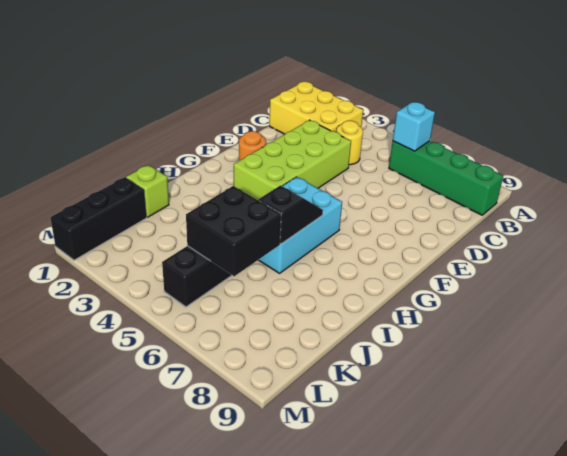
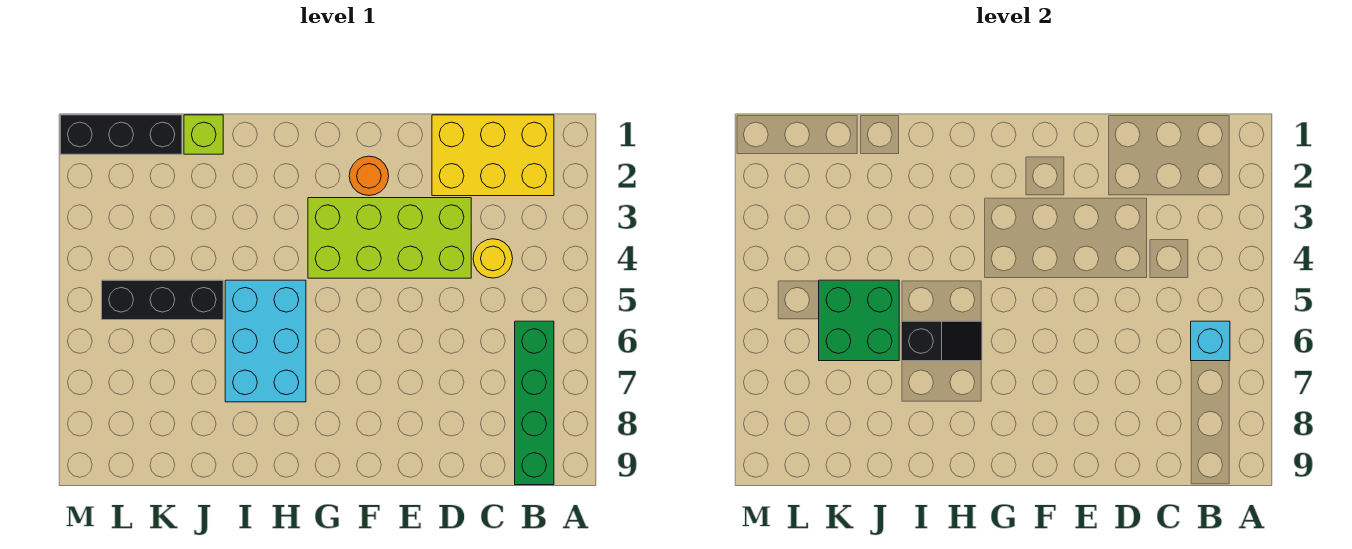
yellow 2x3 brick [269,82,363,134] -> yellow 2x3 brick turned to [432,115,554,196]
cyan 2x3 brick [259,177,342,273] -> cyan 2x3 brick turned to [225,280,306,402]
black 2x2 brick [186,186,281,276] -> green 2x2 brick [819,280,899,361]

